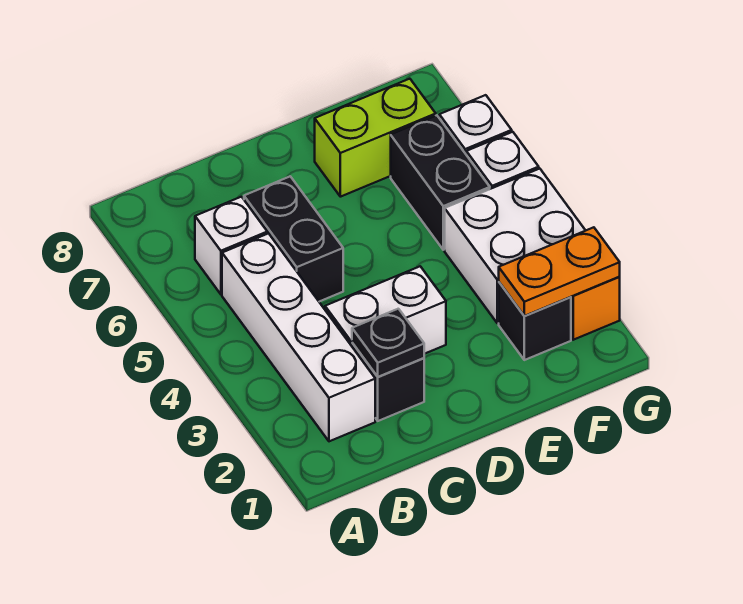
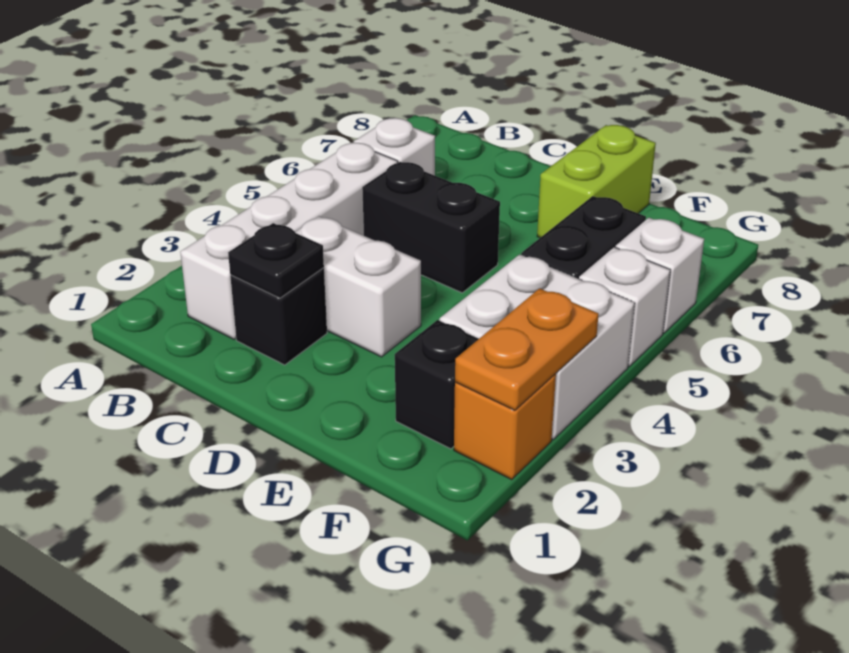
black 1x2 brick [244,176,343,302] -> black 1x2 brick turned to [362,162,500,293]
lime 1x2 brick [315,79,436,197] -> lime 1x2 brick turned to [537,125,656,238]
orange 1x2 plate [499,227,620,316] -> orange 1x2 plate turned to [455,288,599,410]

